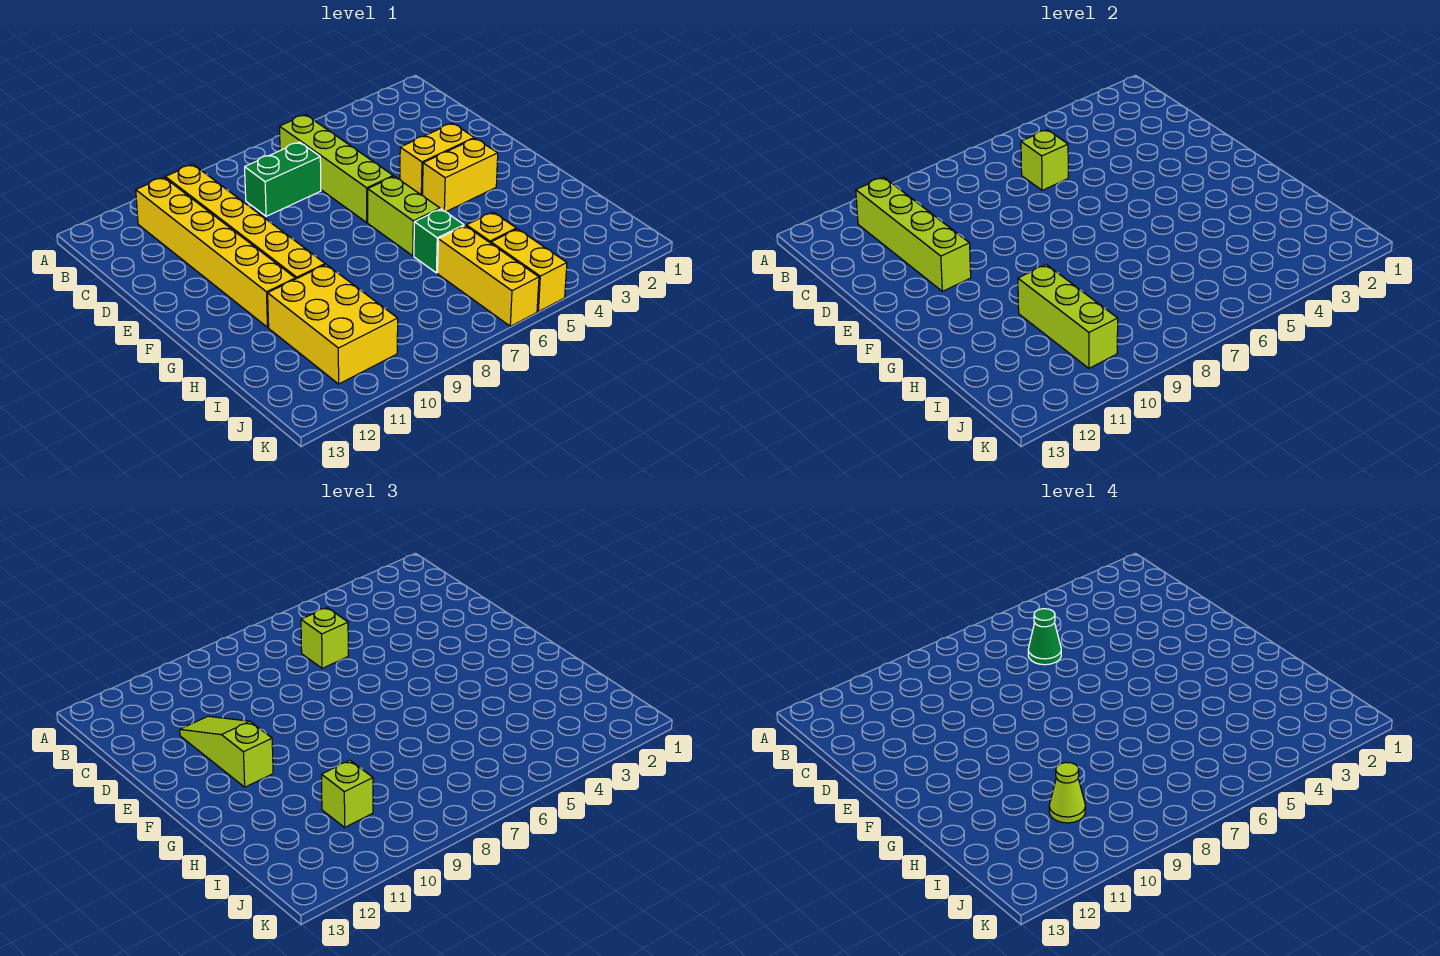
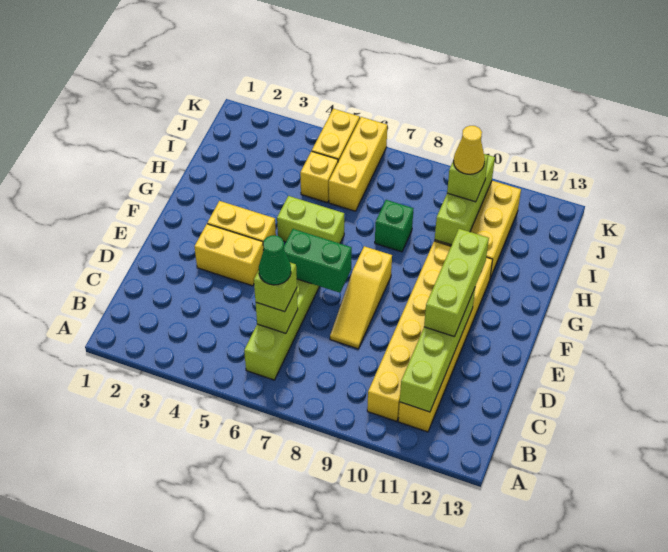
green 1x2 brick [245,142,321,216] -> green 1x2 brick moved to [284,229,352,293]
none -> yellow 1x3 slope [330,246,392,349]
lime 1x3 slope [180,716,273,787] -> lime 1x3 brick [424,229,489,337]
lime 1x2 brick [368,176,440,256] -> lime 1x2 brick turned to [277,196,344,243]
green 1x1 brick [414,209,464,273] -> green 1x1 brick moved to [375,200,414,252]
lime 1x1 cone [1049,762,1085,823] -> yellow 1x1 cone [454,126,485,174]

